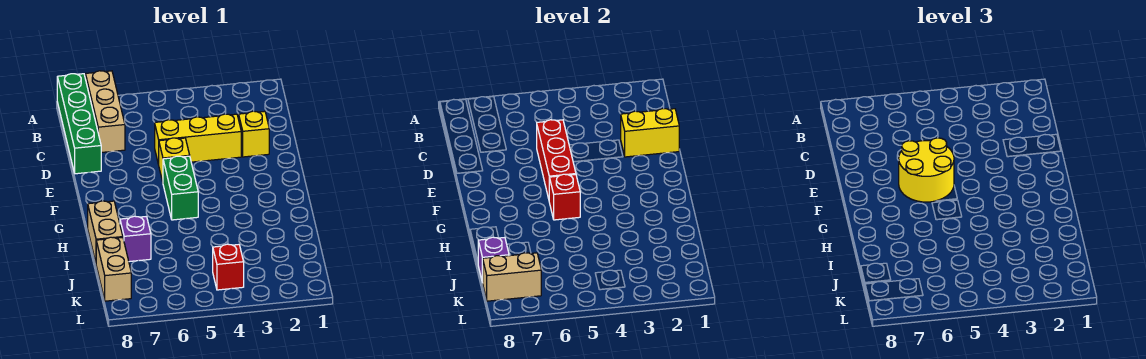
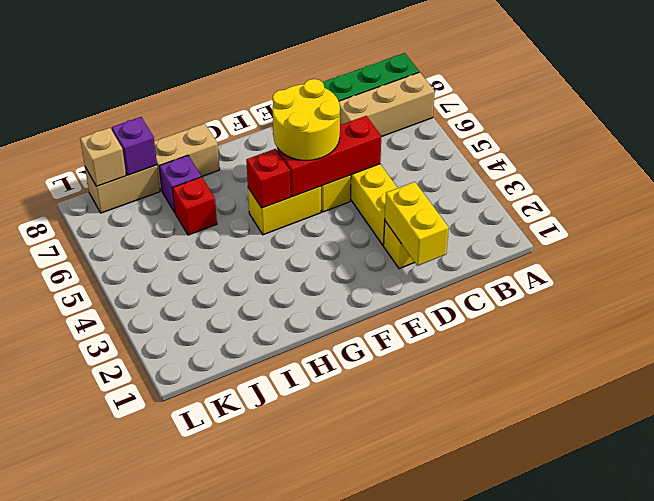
green 1x2 brick [163,156,198,220] -> yellow 1x2 brick [248,186,321,235]
red 1x1 brick [213,244,244,290] -> red 1x1 brick moved to [173,177,217,235]
tan 1x2 brick [483,253,541,301] -> tan 1x1 brick [80,128,126,186]

